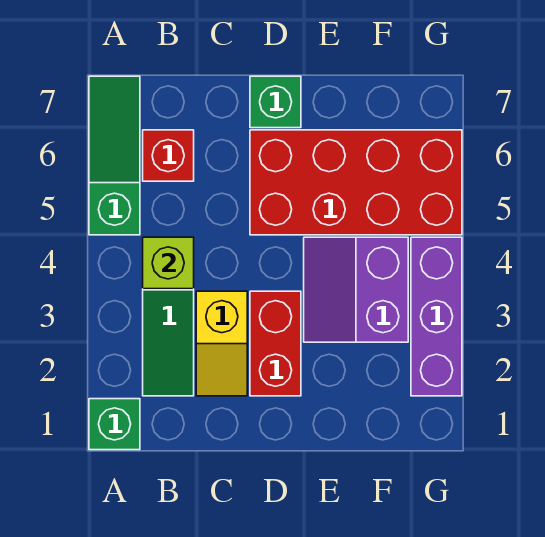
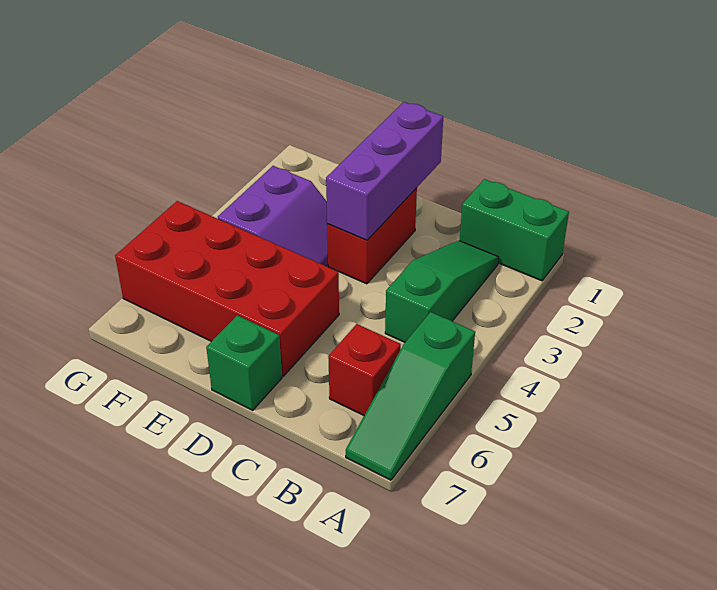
green 1x1 brick [89,399,140,450] -> green 1x2 brick [460,179,569,281]
lime 1x1 brick [143,237,194,289] -> none
yellow 1x2 slope [196,291,247,396] -> none
purple 1x3 brick [411,237,462,396] -> purple 1x3 brick moved to [326,102,443,240]

